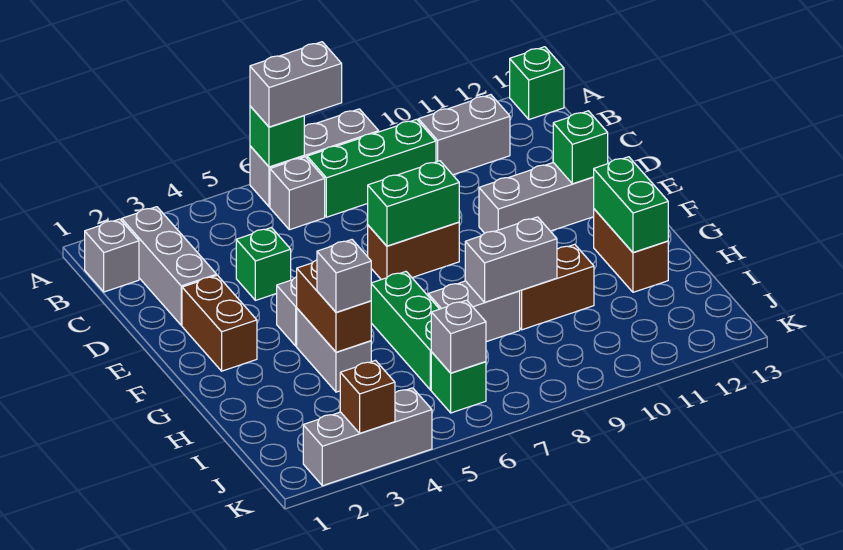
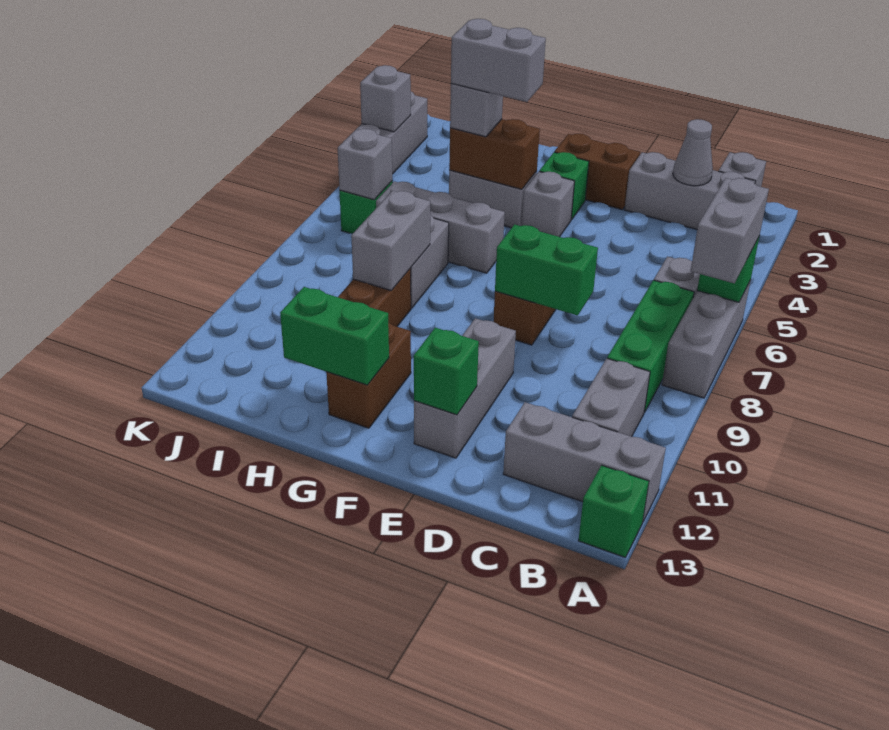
none -> grey 1x3 brick [503,402,666,521]
none -> grey 1x1 cone [673,119,713,186]
green 1x1 brick [236,228,291,300] -> green 1x1 brick moved to [539,152,589,220]
green 1x2 brick [368,161,459,246] -> green 1x2 brick turned to [495,224,598,316]
none -> grey 1x2 brick [451,19,546,102]
green 1x3 brick [371,272,439,390] -> grey 1x3 brick [376,181,505,273]
brown 1x2 brick [594,209,668,292] -> brown 1x2 brick turned to [326,323,411,428]
brown 1x1 brick [340,361,395,433] -> grey 1x1 brick [360,65,411,132]

